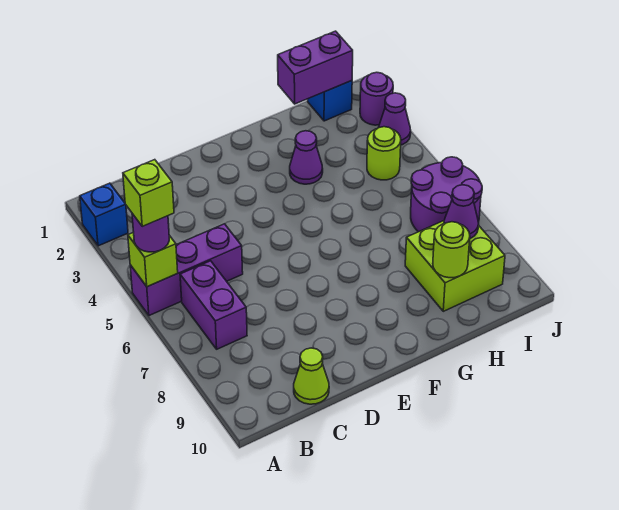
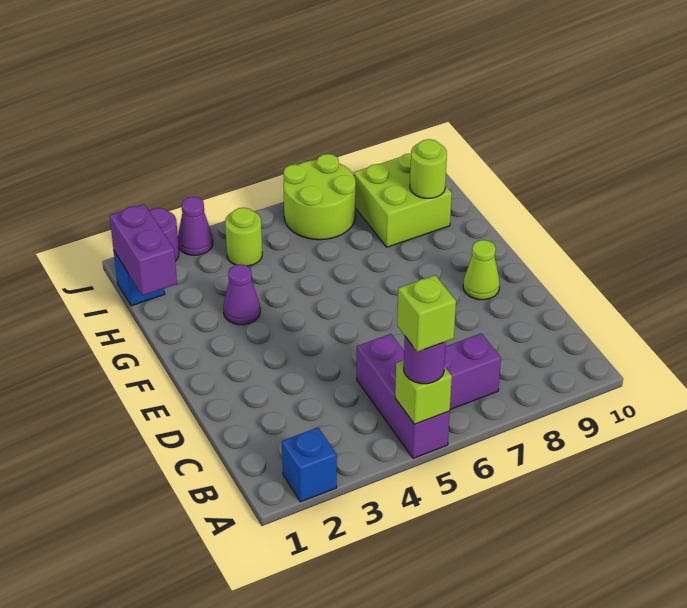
lime 1x1 cone [294,348,329,404] -> lime 1x1 cone moved to [463,240,500,300]
purple 2x2 round brick [411,157,482,232] -> lime 2x2 round brick [283,154,356,240]
purple 1x1 cone [444,185,479,239] -> none

